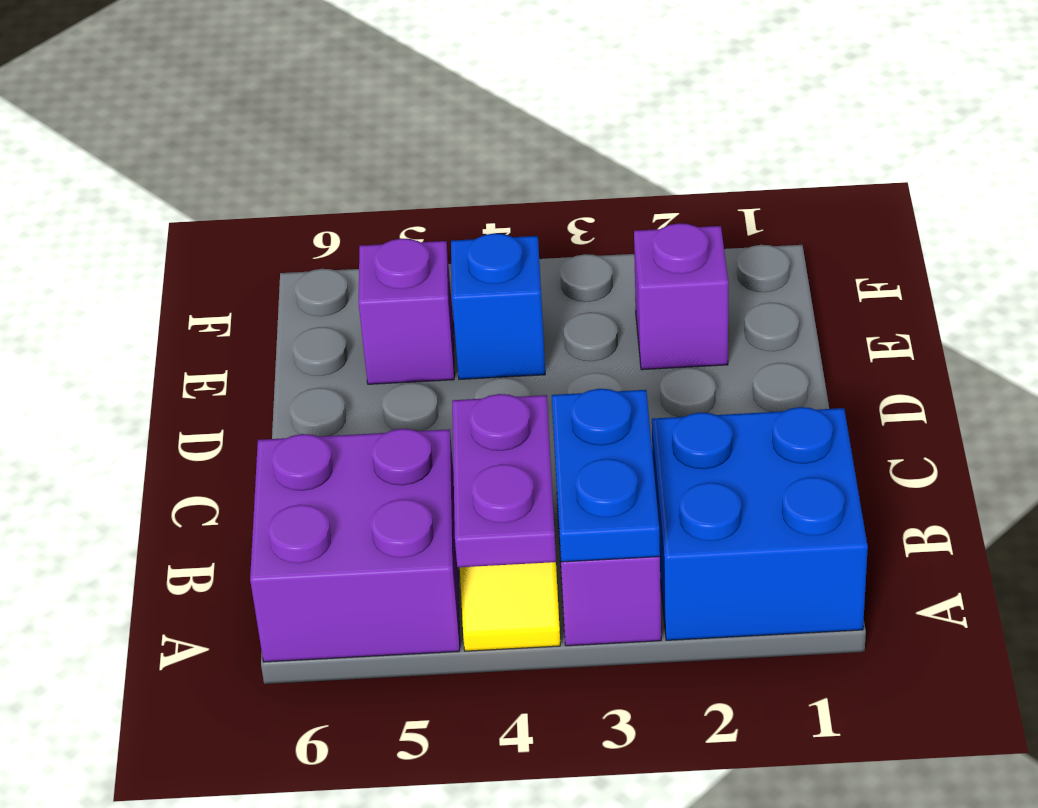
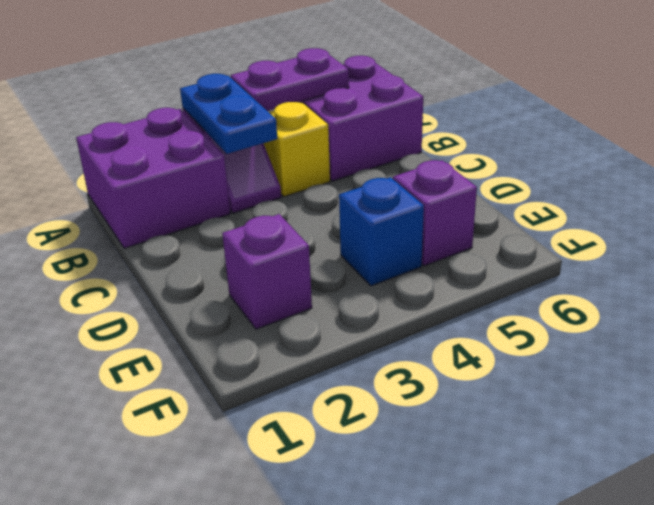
blue 2x2 brick [652,407,868,640] -> purple 2x2 brick [76,108,230,248]
purple 1x2 plate [452,394,556,567] -> purple 1x2 plate turned to [231,48,349,111]

